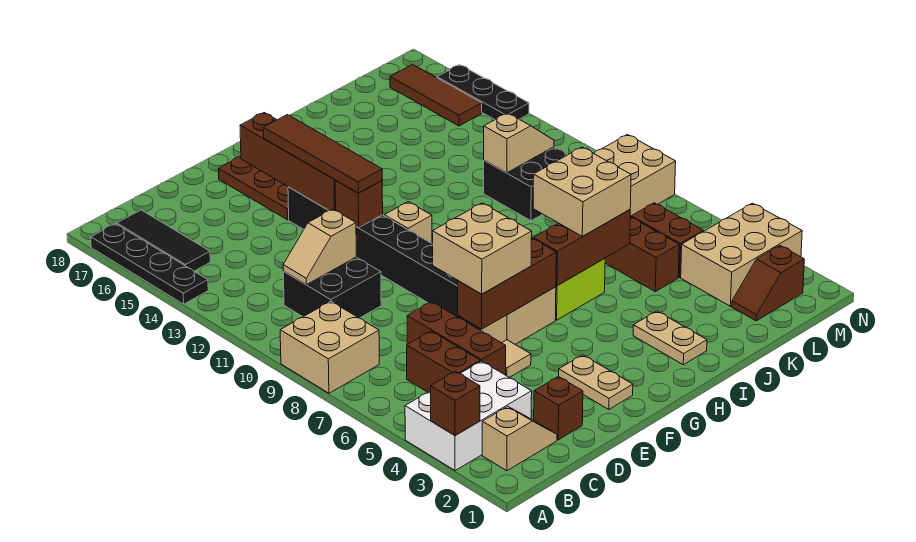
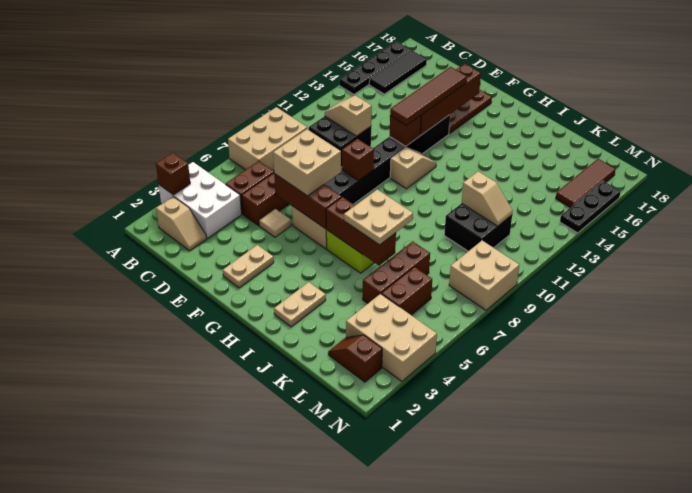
tan 2x2 brick [280,301,379,393] -> tan 2x3 brick [228,107,307,171]
brown 1x1 brick [534,376,583,440] -> brown 1x1 brick moved to [342,139,374,181]
tan 2x2 brick [533,147,631,236] -> tan 2x2 plate [344,189,413,245]

